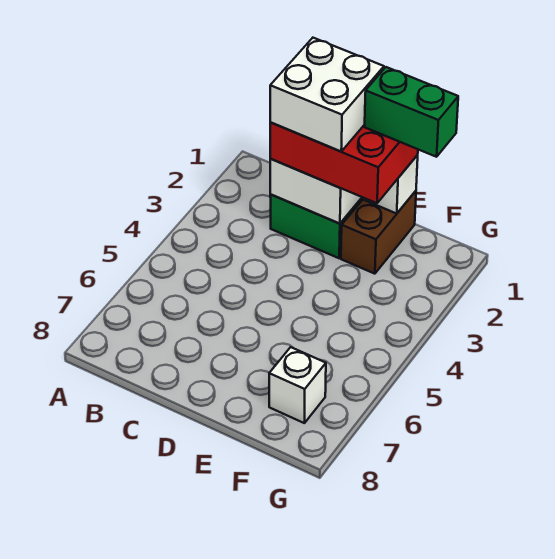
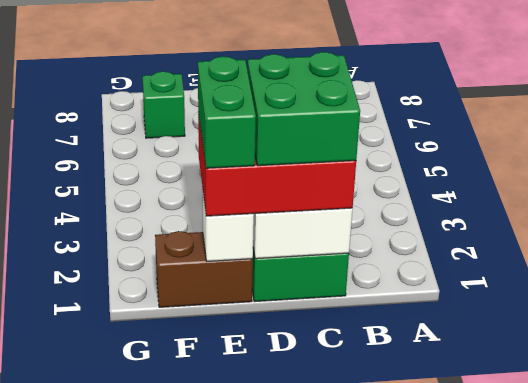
white 2x2 brick [270,38,384,151] -> green 2x2 brick [248,52,360,166]
brown 1x2 brick [341,191,416,274] -> brown 1x2 brick turned to [155,231,253,307]
green 1x2 brick [365,67,458,157] -> green 1x2 brick turned to [198,56,256,168]
white 1x1 brick [269,347,326,423] -> green 1x1 brick [143,71,185,138]

